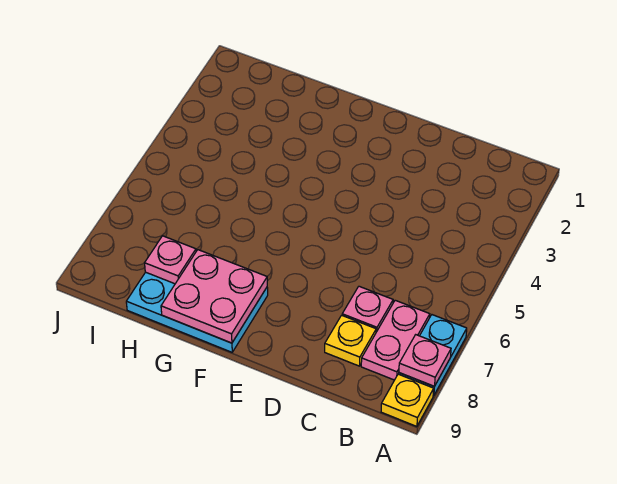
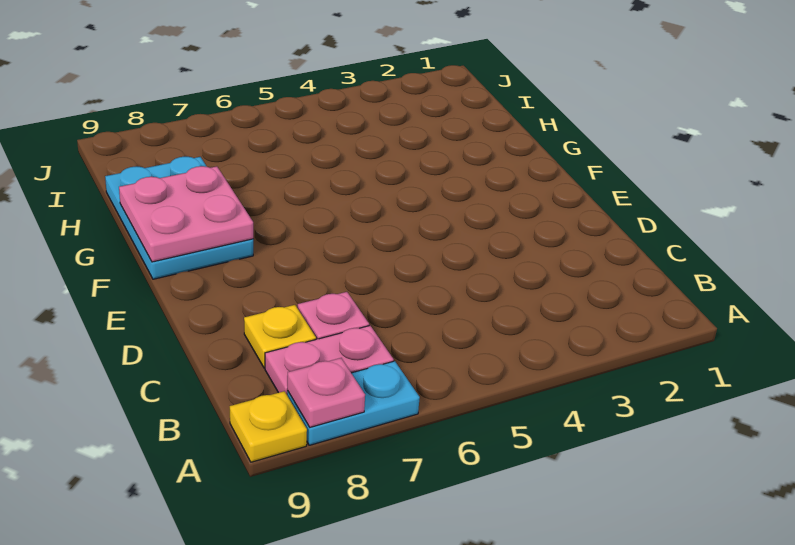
pink 1x1 plate [145,236,196,284] -> none

